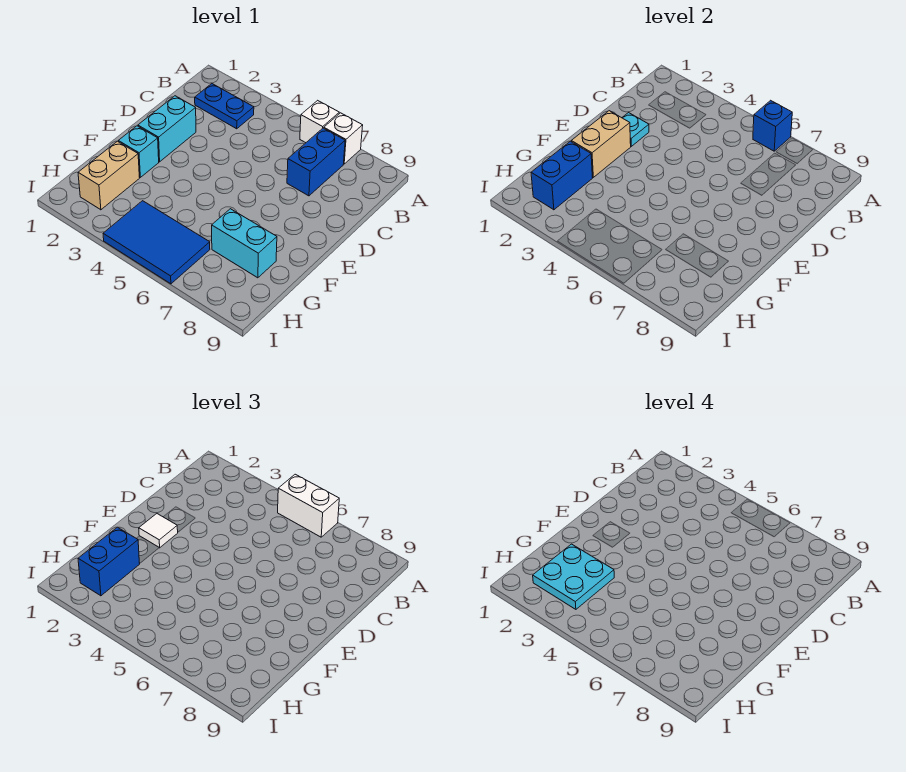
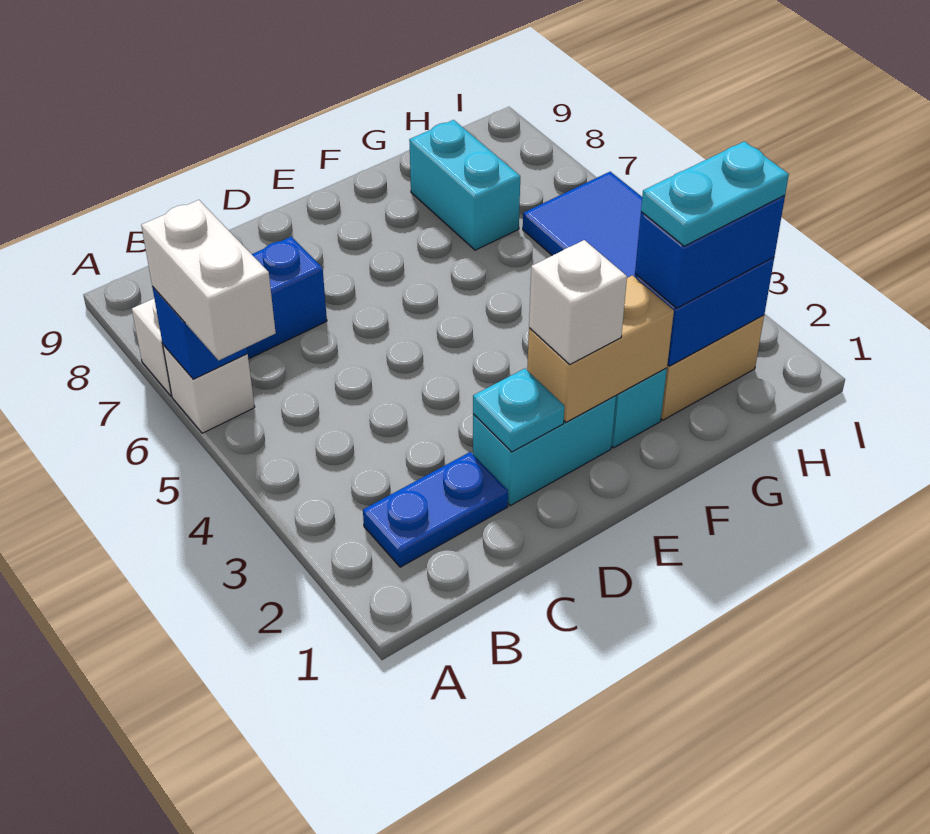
blue 1x2 plate [195,84,254,129] -> blue 1x2 plate turned to [363,452,508,567]
white 1x1 tile [139,514,178,548] -> white 1x1 brick [529,240,627,364]
cyan 2x2 plate [533,544,614,609] -> cyan 1x2 plate [641,141,789,246]

